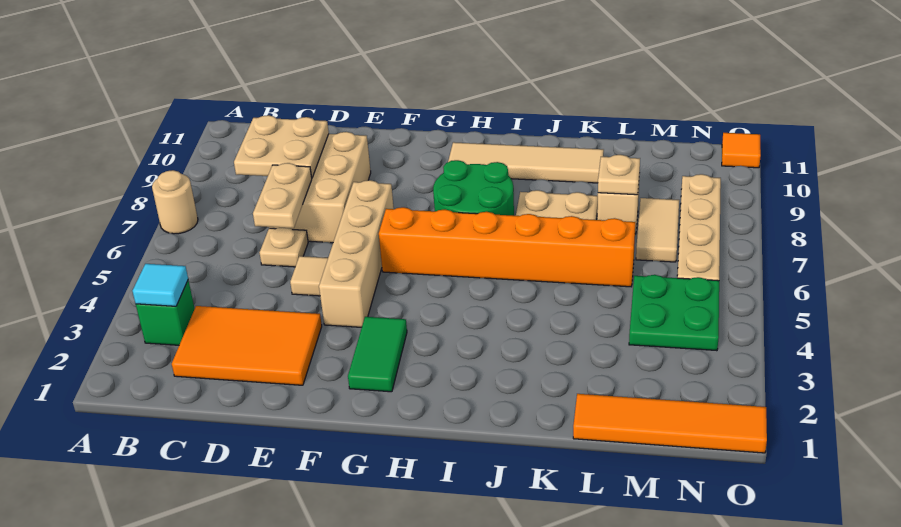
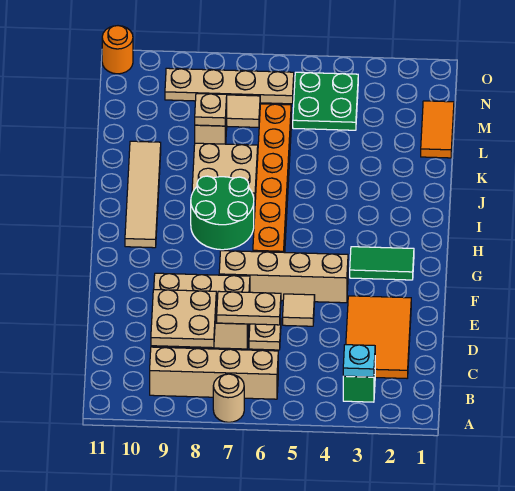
cyan 1x1 tile [133,264,188,306] -> cyan 1x1 plate [343,345,375,377]
none -> tan 1x4 brick [150,347,278,399]
orange 1x4 tile [573,394,767,453] -> orange 1x2 tile [421,101,454,158]
orange 1x1 tile [722,133,761,168] -> orange 1x1 round brick [102,26,133,74]

